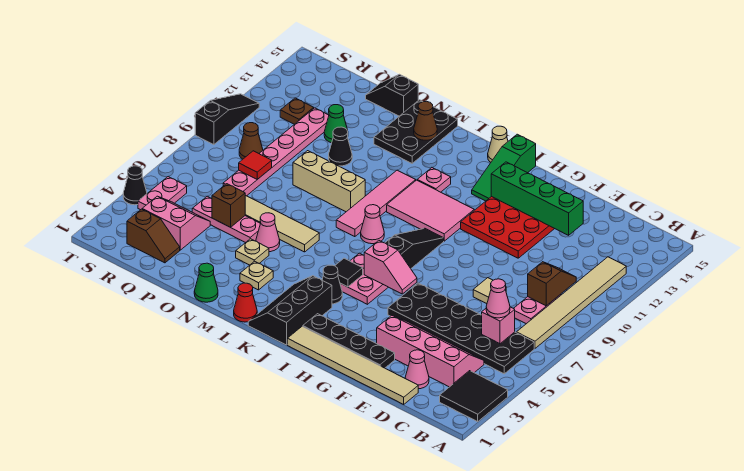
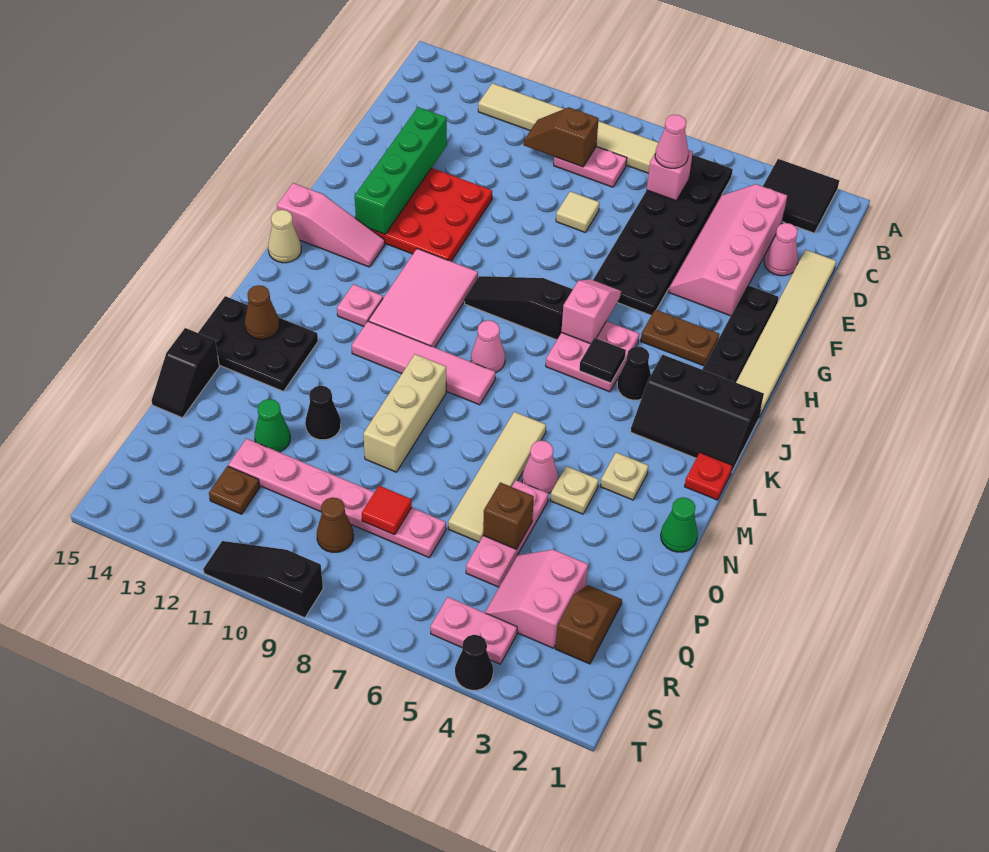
none -> brown 1x2 plate [641,309,719,366]
green 1x3 slope [472,134,536,201] -> pink 1x3 slope [277,183,385,267]
red 1x1 cone [234,283,257,322] -> red 1x1 plate [685,453,732,500]

